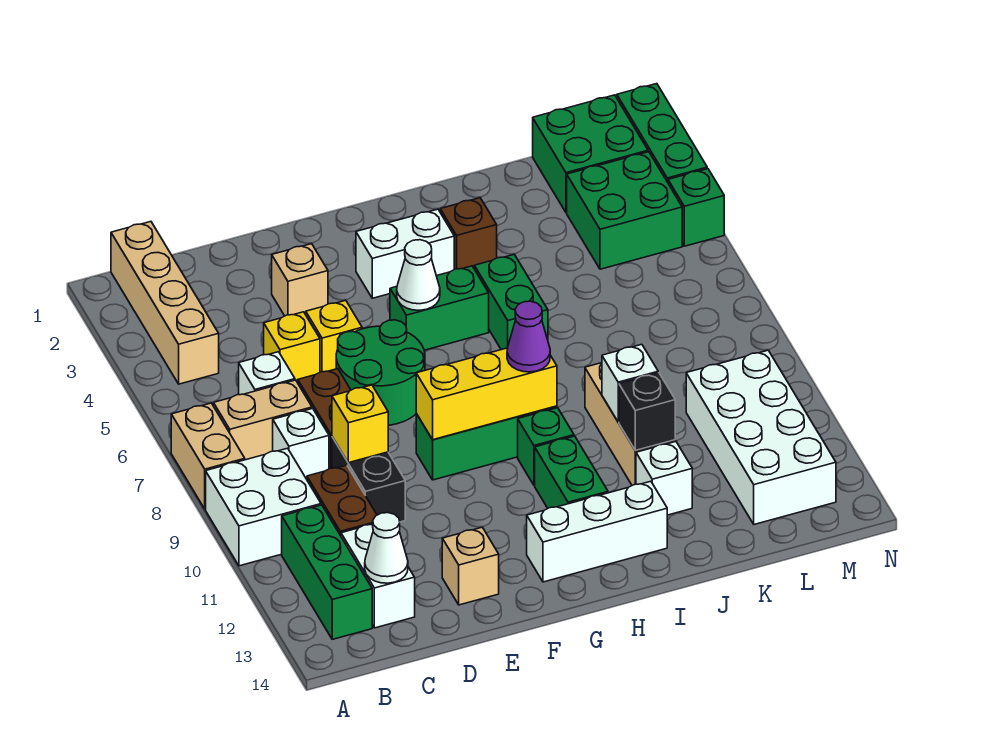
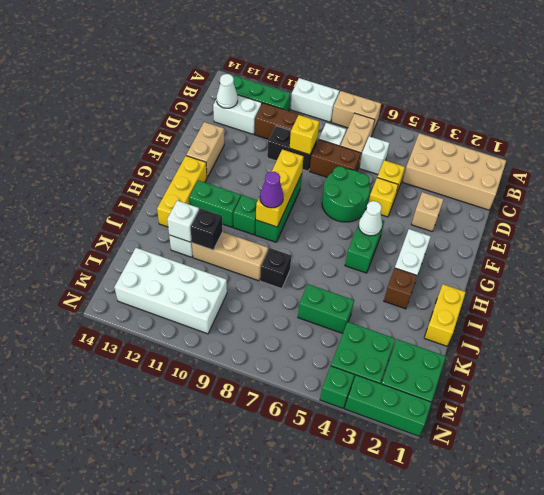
white 2x2 brick [206,448,321,566] -> white 1x2 brick [291,78,339,122]
tan 1x4 brick [111,222,219,384] -> tan 2x4 brick [403,133,506,210]
tan 1x1 brick [442,527,499,605] -> tan 1x2 brick [186,122,224,177]
white 1x3 brick [527,481,667,582] -> yellow 1x3 brick [157,156,207,227]
none -> yellow 1x2 brick [424,284,466,346]
green 1x2 brick [474,255,548,350] -> green 1x2 brick moved to [298,284,354,333]
none -> black 1x1 brick [260,248,291,289]
white 1x1 brick [602,344,658,422] -> white 1x1 brick moved to [167,201,199,242]

